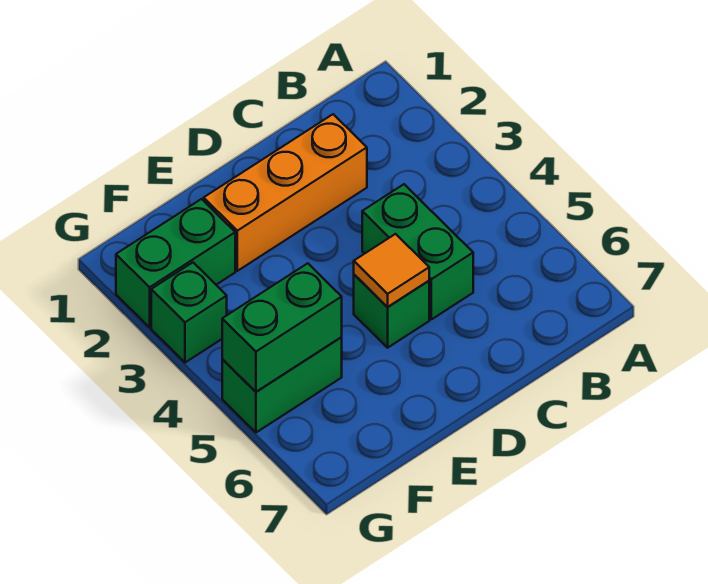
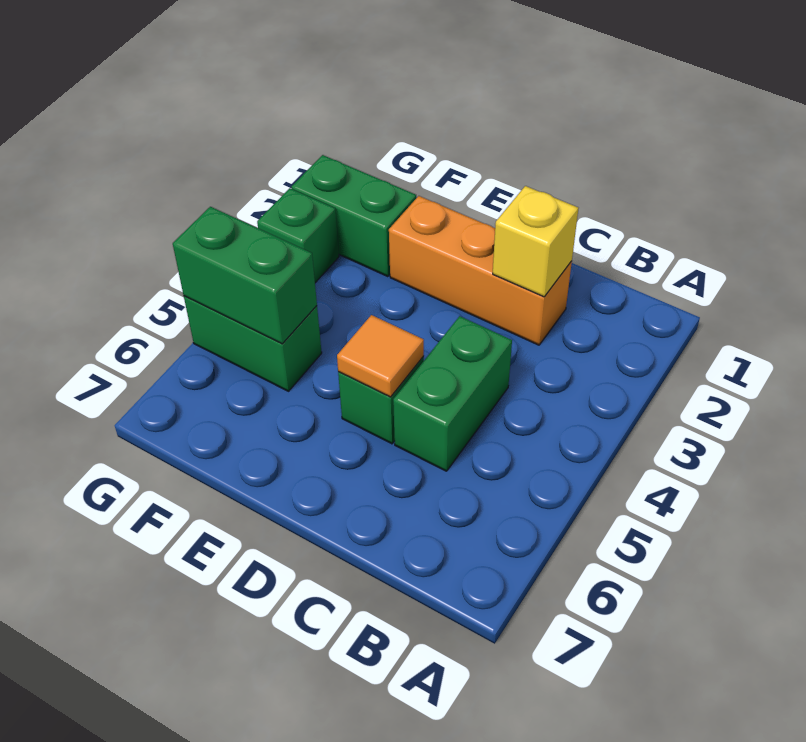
none -> yellow 1x1 brick [493,186,578,297]

